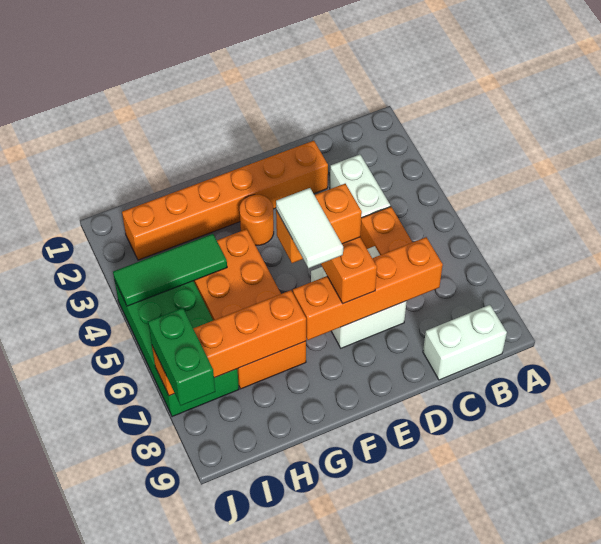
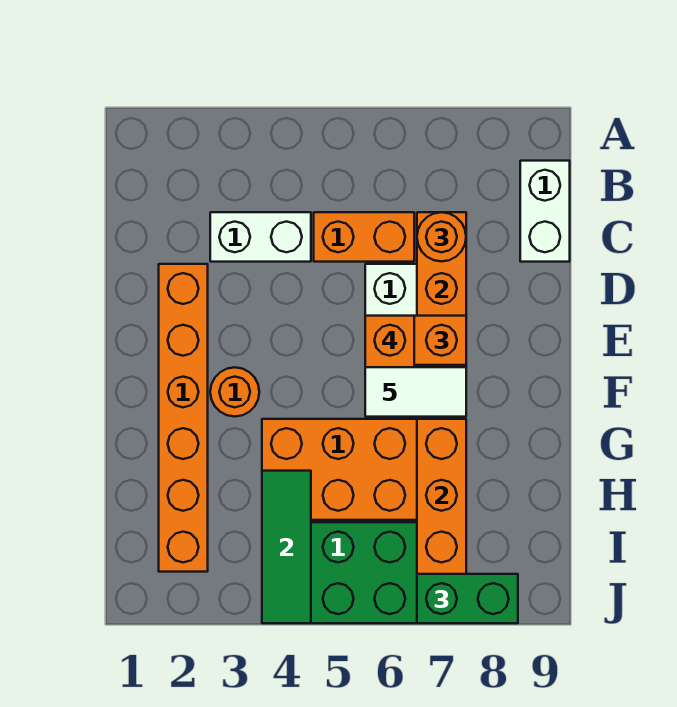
none -> orange 1x1 round brick [417,212,466,262]

